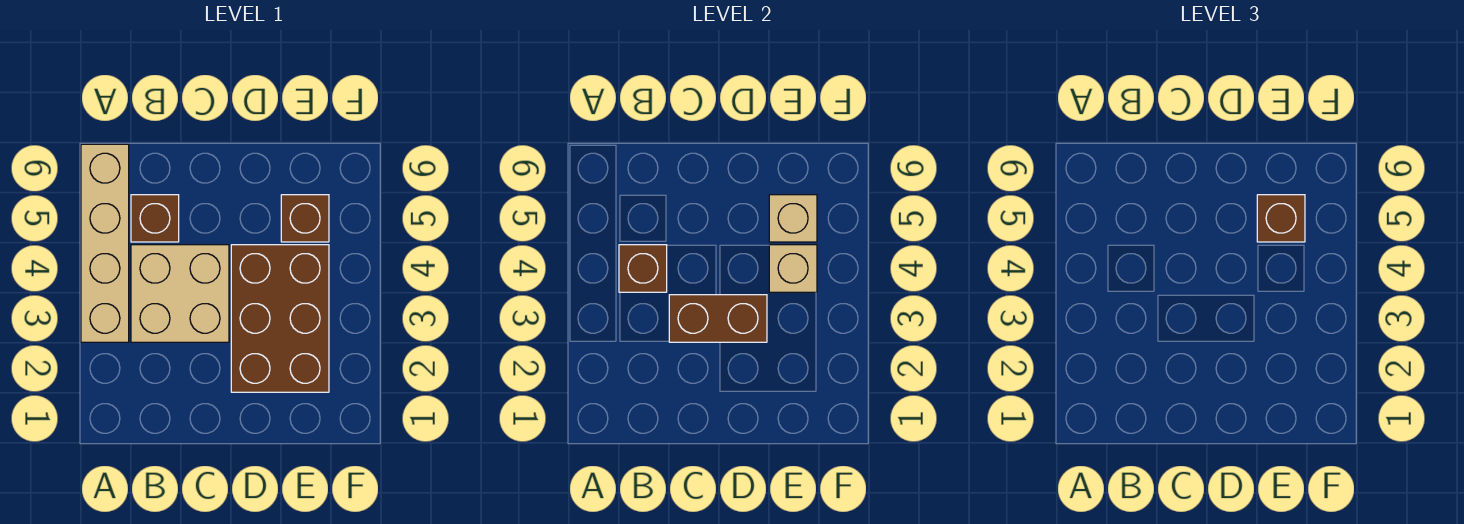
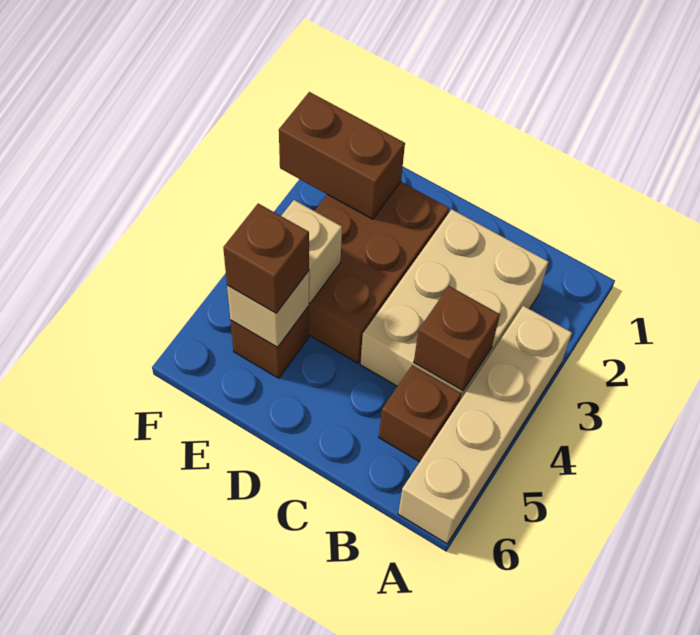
tan 2x2 brick [131,245,229,342] -> tan 2x3 brick [360,209,548,400]
brown 1x2 brick [669,295,767,342] -> brown 1x2 brick moved to [279,92,405,219]

